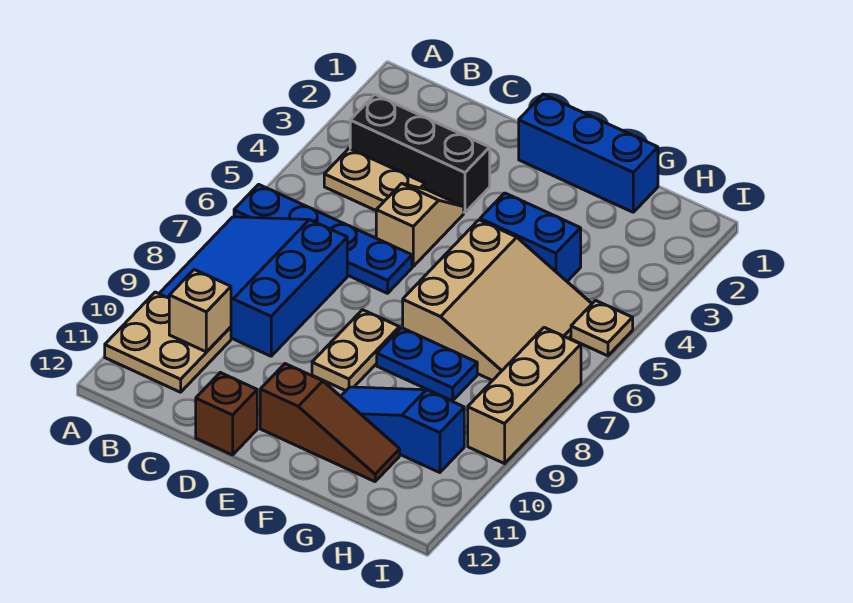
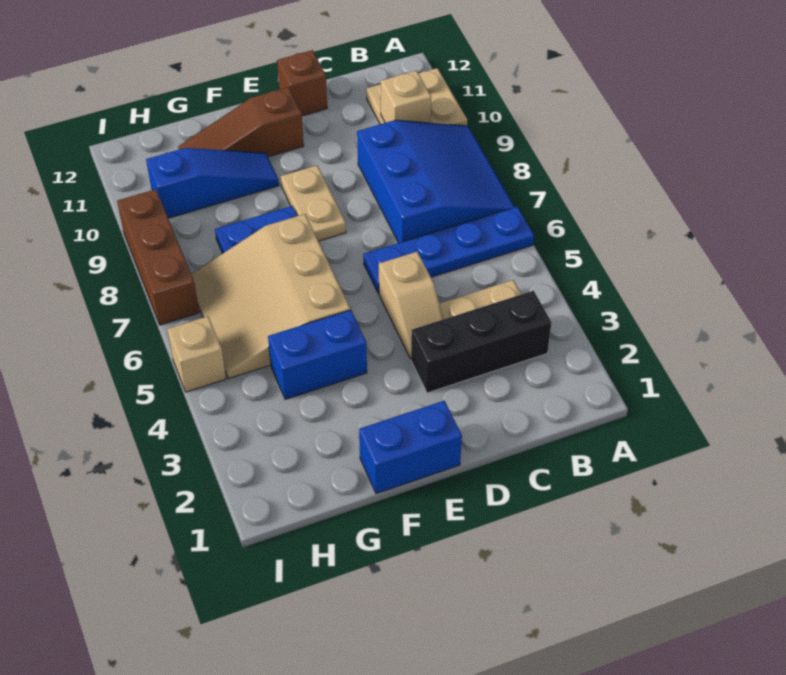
blue 1x3 brick [519,94,658,212] -> blue 1x2 brick [359,401,462,494]
tan 1x1 plate [571,300,633,356] -> tan 1x1 brick [167,316,226,392]
tan 1x3 brick [468,328,581,464] -> brown 1x3 brick [117,189,199,325]

